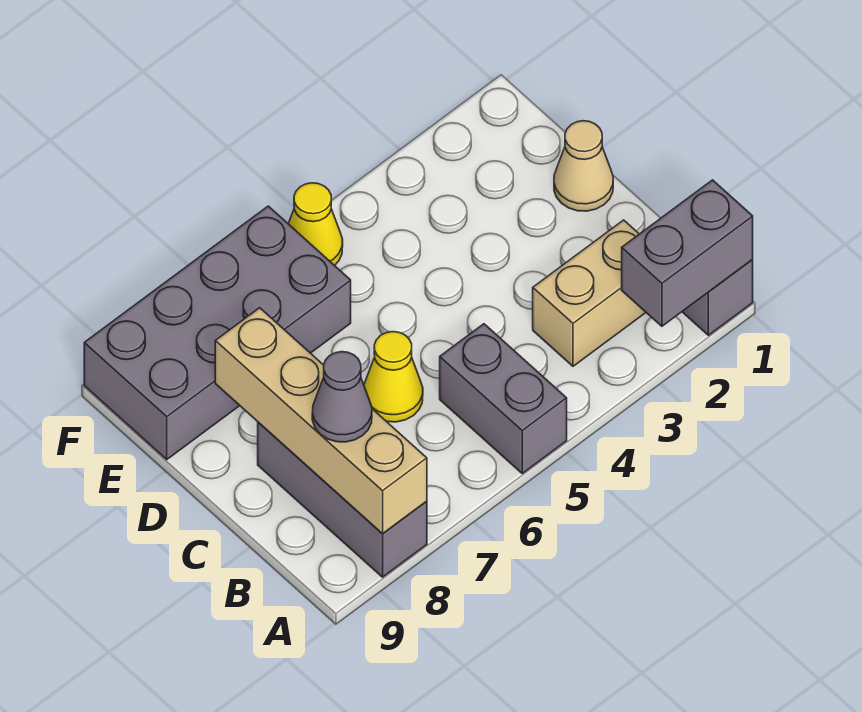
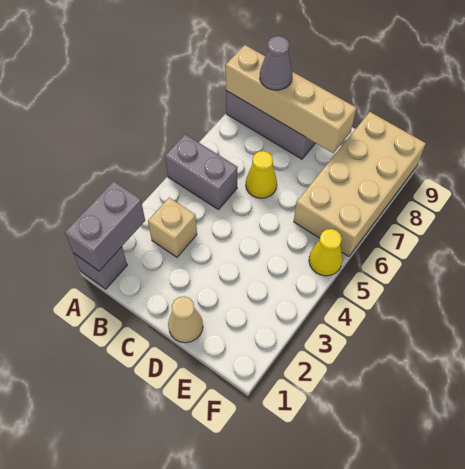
tan 1x2 brick [533,220,646,366] -> tan 1x1 brick [148,198,197,257]
grey 2x4 brick [84,206,351,459] -> tan 2x4 brick [294,112,426,256]

